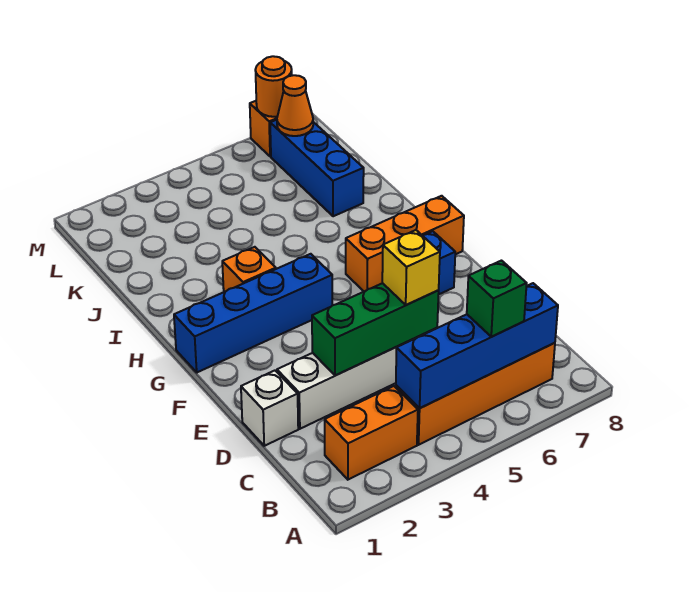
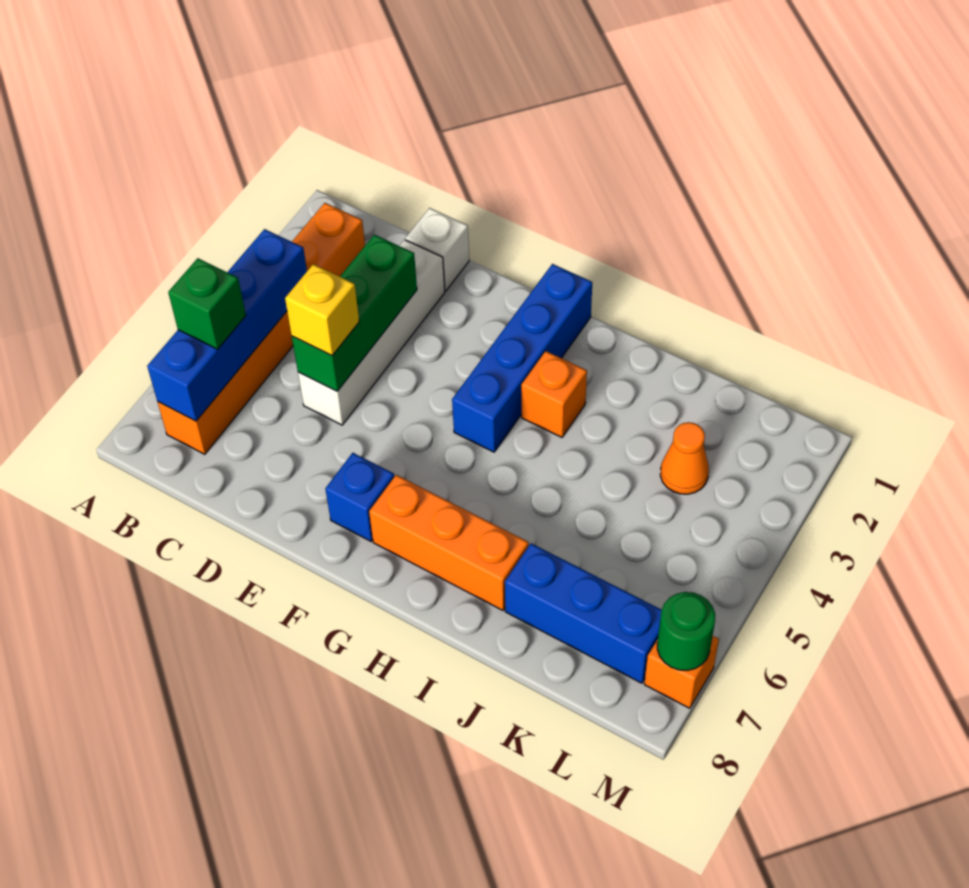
orange 1x3 brick [346,196,464,291] -> orange 1x3 brick turned to [369,475,529,610]
orange 1x1 cone [277,75,313,136] -> orange 1x1 cone moved to [660,422,709,494]
orange 1x1 round brick [255,56,292,117] -> green 1x1 round brick [657,592,715,670]

